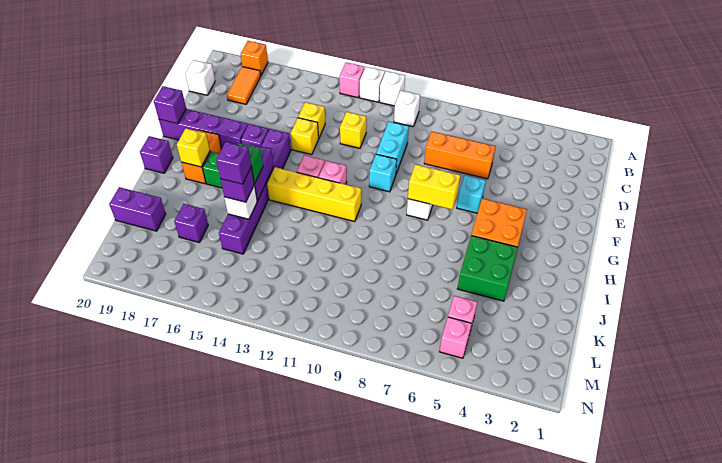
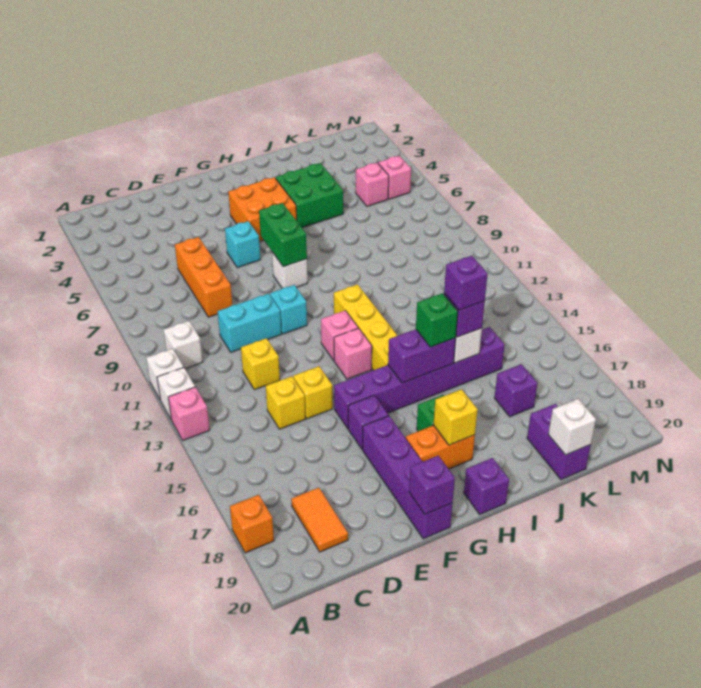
orange 1x2 tile [227,67,261,104] -> orange 1x2 tile turned to [291,488,348,552]
white 1x1 brick [185,60,215,95] -> white 1x1 brick moved to [548,399,596,455]
yellow 1x2 brick [408,164,460,209] -> green 1x2 brick [259,203,307,267]

